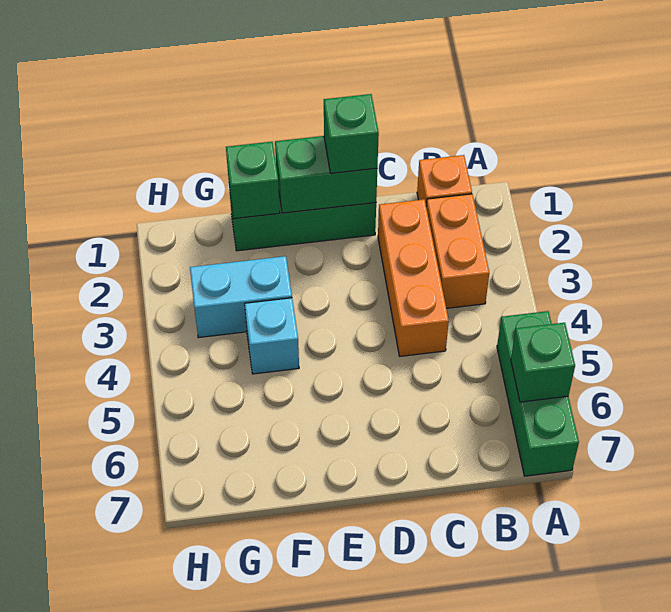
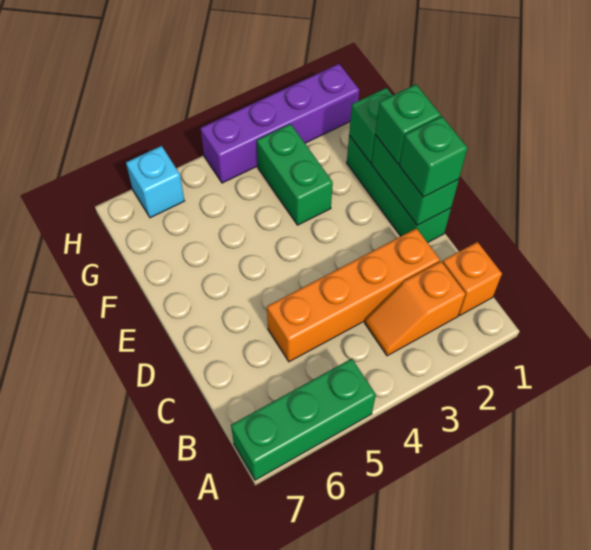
green 1x1 brick [511,323,575,402] -> green 1x1 brick moved to [375,84,441,164]
orange 1x2 brick [426,194,489,308] -> orange 1x2 slope [365,261,466,356]
orange 1x3 brick [378,199,449,356] -> orange 1x4 brick [267,228,440,362]
cyan 1x2 brick [190,256,292,338] -> green 1x2 brick [257,124,333,225]
cyan 1x1 brick [245,298,299,374] -> cyan 1x1 brick moved to [126,146,184,218]
none -> purple 1x4 brick [200,64,359,183]

